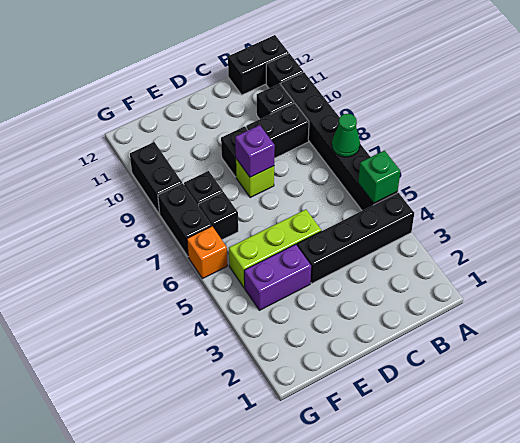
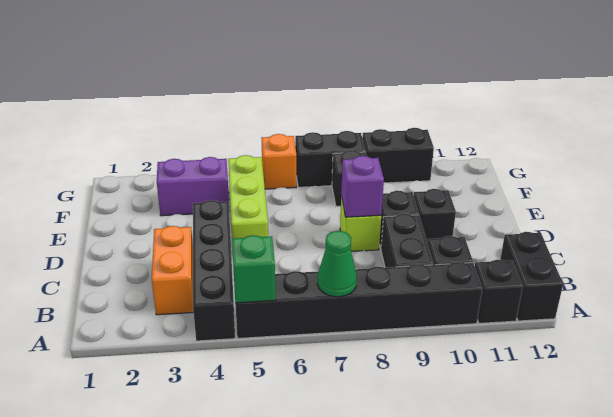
none -> orange 1x2 brick [152,226,193,315]
purple 1x2 brick [244,244,311,310] -> purple 1x2 brick turned to [157,157,229,216]
black 1x1 brick [199,192,238,240] -> black 1x1 brick moved to [414,189,456,243]

